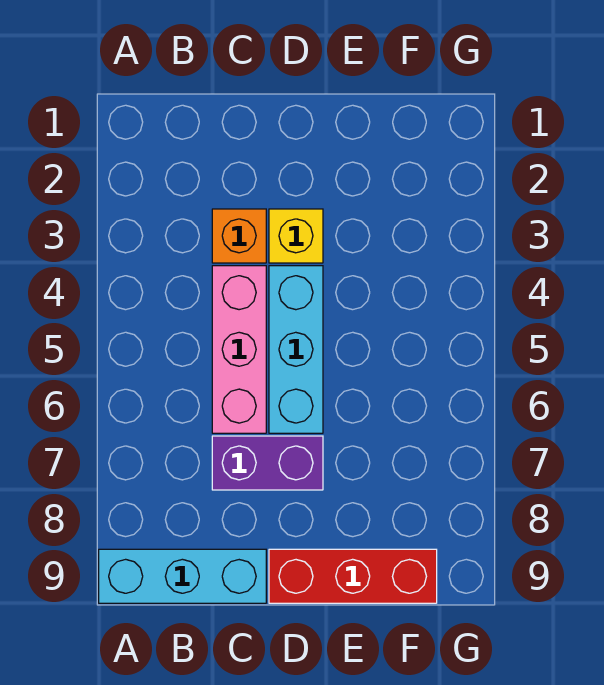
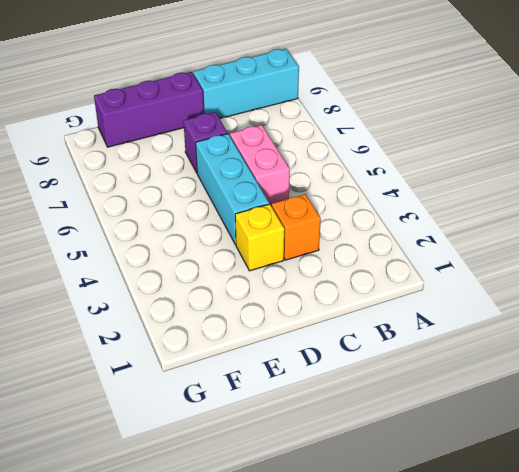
pink 1x3 brick [212,266,266,433] -> pink 1x2 brick [230,125,290,206]
purple 1x2 brick [212,436,323,490] -> purple 1x1 brick [184,112,228,173]
red 1x3 brick [269,549,437,603] -> purple 1x3 brick [94,72,204,147]

